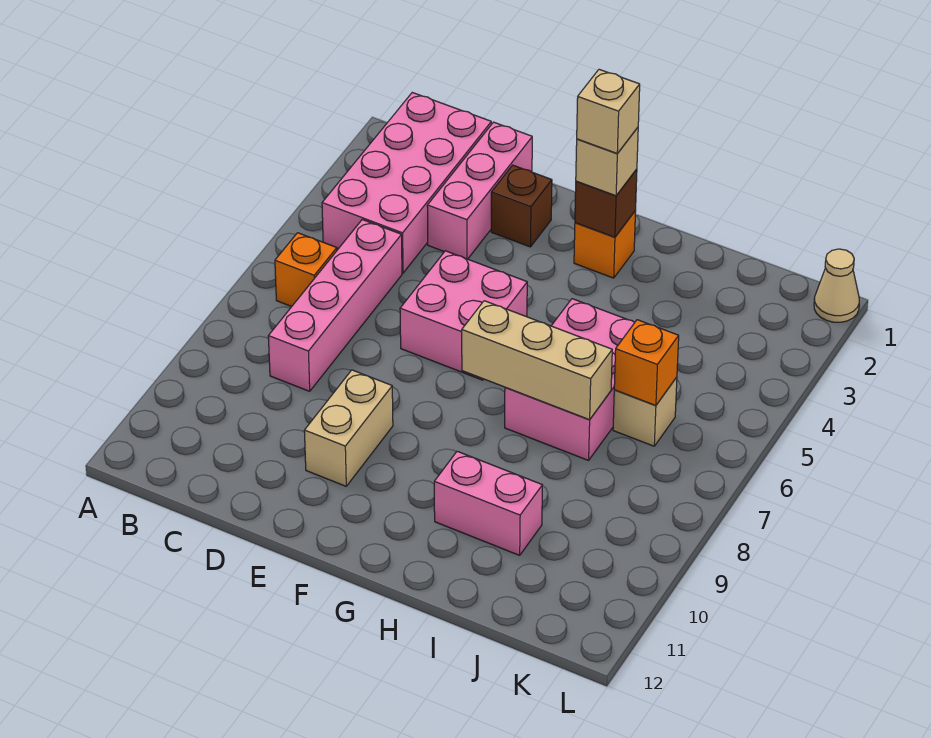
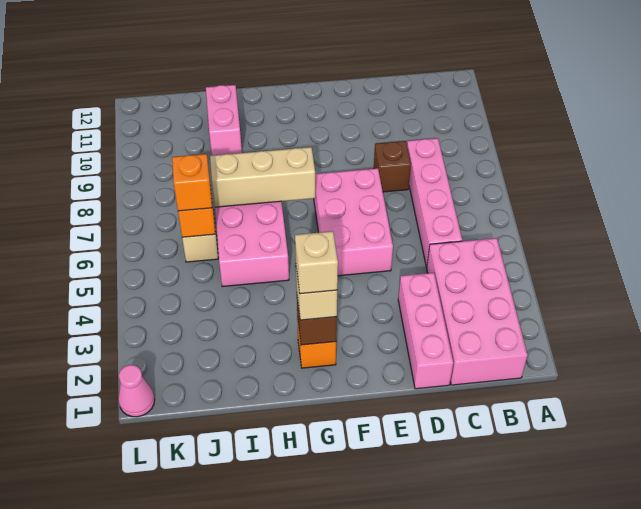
orange 1x1 brick [275,233,337,307] -> orange 1x1 brick moved to [172,154,212,211]
brown 1x1 brick [491,165,552,247] -> brown 1x1 brick moved to [374,141,411,192]
pink 2x2 brick [400,251,527,380] -> pink 2x3 brick [314,168,393,276]
tan 1x2 brick [304,370,393,486] -> none
pink 1x2 brick [434,451,542,555] -> pink 1x2 brick turned to [206,85,242,156]
tan 1x1 cone [814,249,859,322] -> pink 1x1 cone [118,365,155,417]

